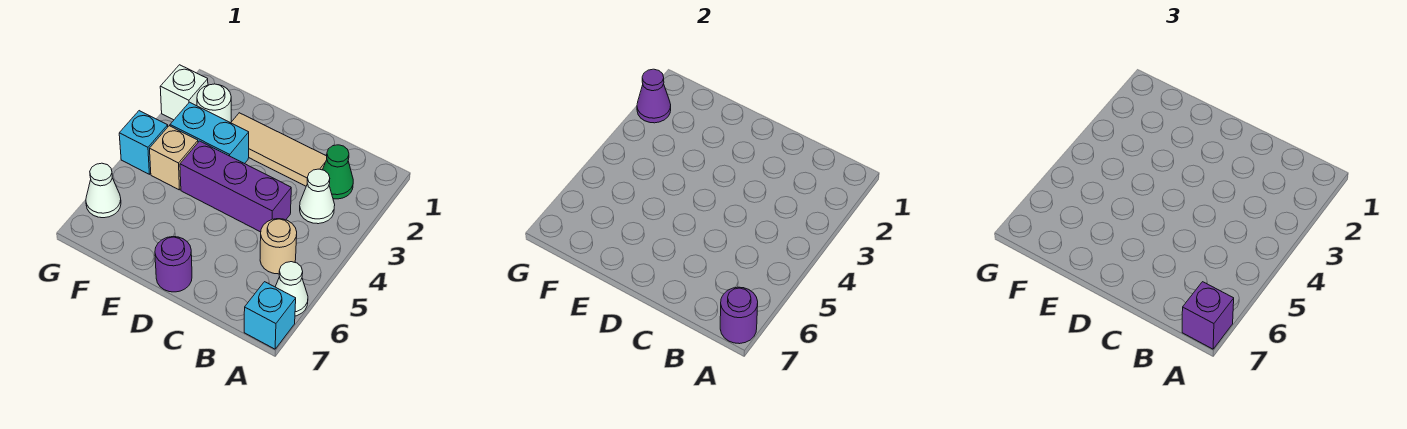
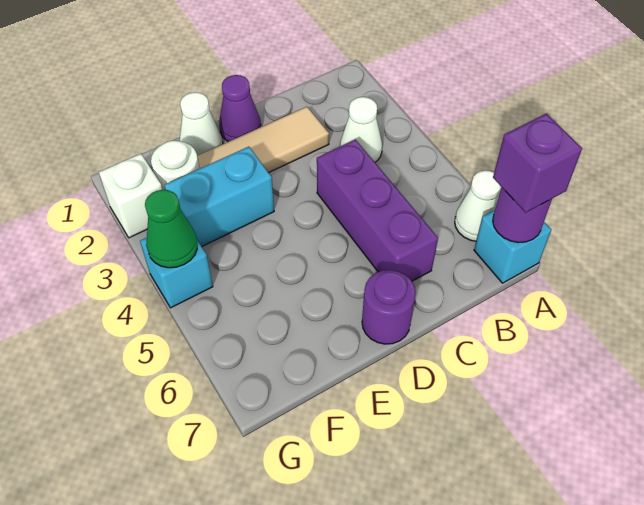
green 1x1 cone [323,145,353,199] -> green 1x1 cone moved to [145,190,197,268]
tan 1x1 round brick [260,219,297,274] -> none
purple 1x3 brick [180,141,291,232] -> purple 1x3 brick turned to [317,140,438,281]
tan 1x1 brick [150,126,198,190] -> none
purple 1x1 cone [637,69,671,123] -> purple 1x1 cone moved to [219,75,261,142]
white 1x1 cone [86,163,121,218] -> white 1x1 cone moved to [180,92,223,155]

